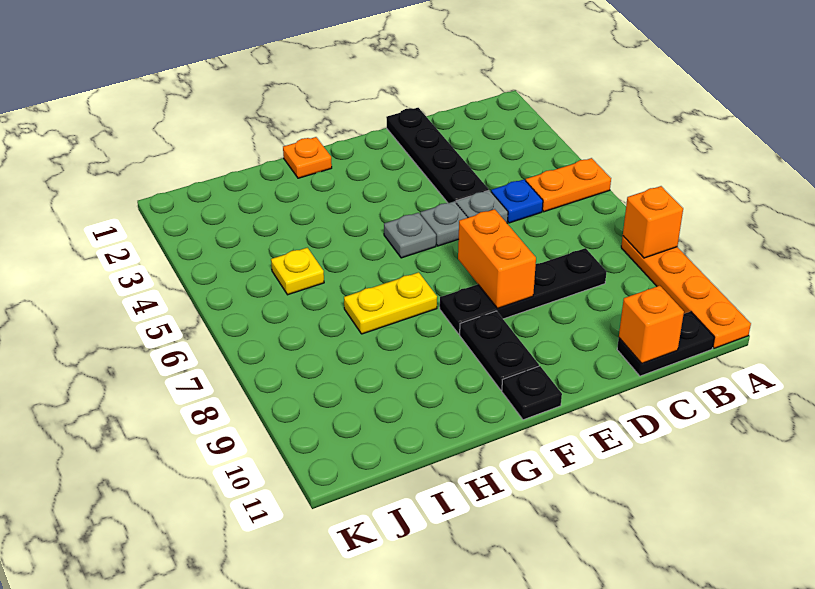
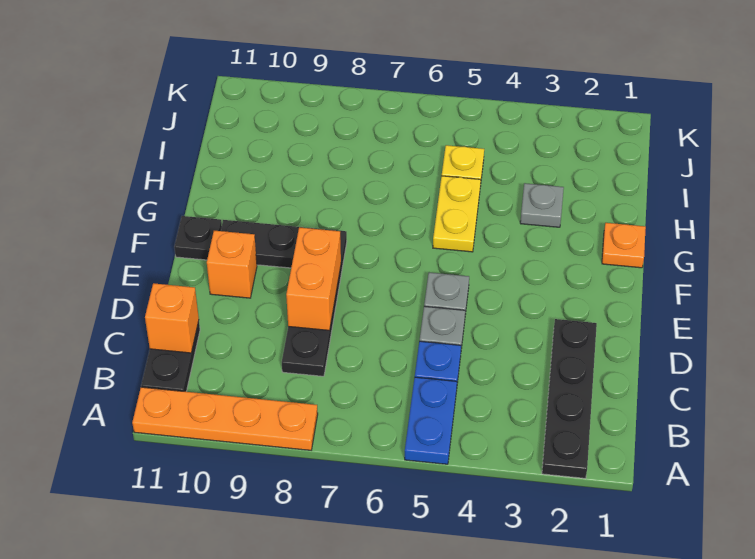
orange 1x2 plate [525,158,611,212] -> blue 1x2 plate [405,377,457,464]
orange 1x1 brick [623,186,683,258] -> orange 1x1 brick moved to [207,231,257,298]
black 1x4 plate [386,108,489,203] -> black 1x4 plate turned to [542,319,597,478]
orange 1x2 brick [458,209,536,308] -> orange 1x2 brick turned to [286,227,341,330]
grey 1x1 plate [384,213,436,258] -> grey 1x1 plate moved to [520,183,564,227]
yellow 1x2 plate [344,272,437,334] -> yellow 1x2 plate moved to [433,176,481,252]

